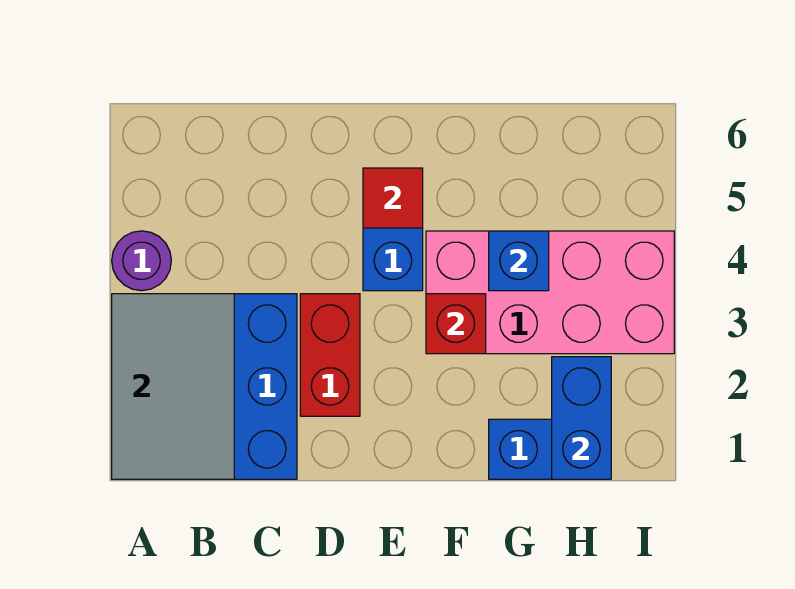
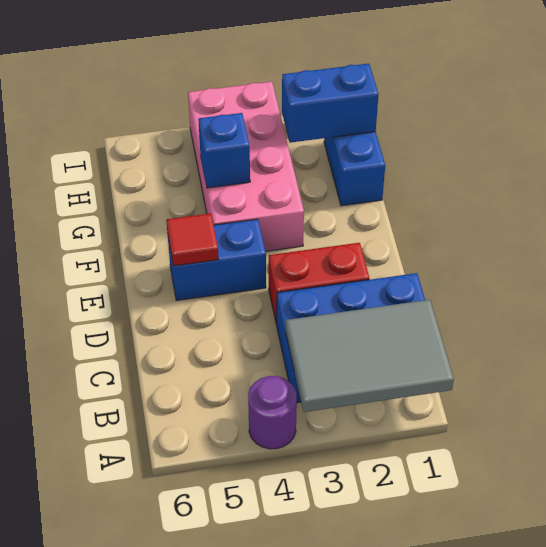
red 1x1 brick [426,294,486,354] -> none

